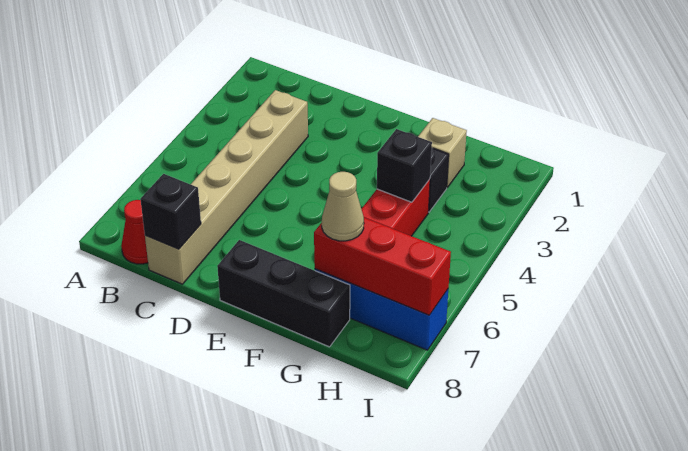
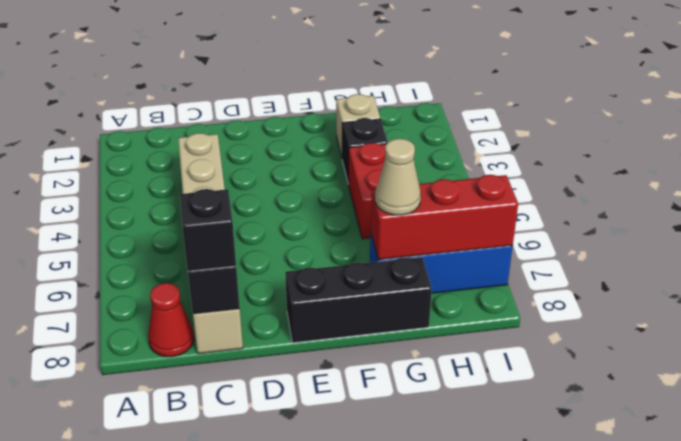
black 1x1 brick [377,129,432,202] -> black 1x1 brick moved to [180,189,236,271]

